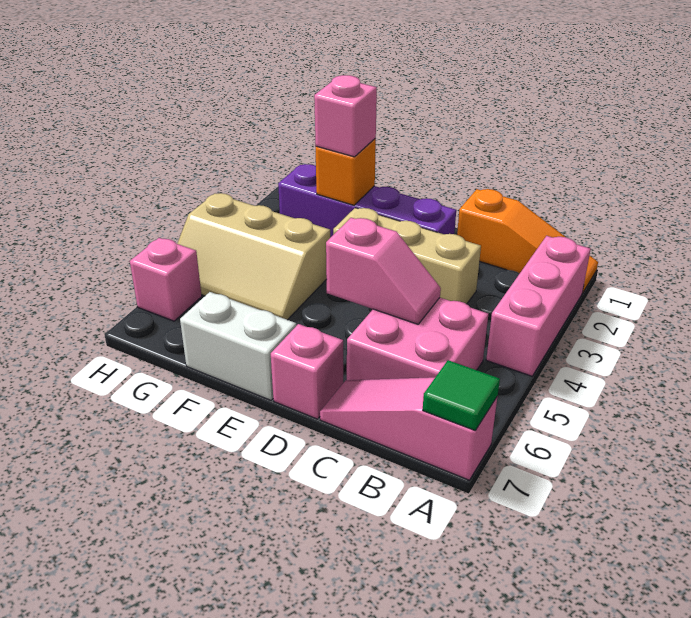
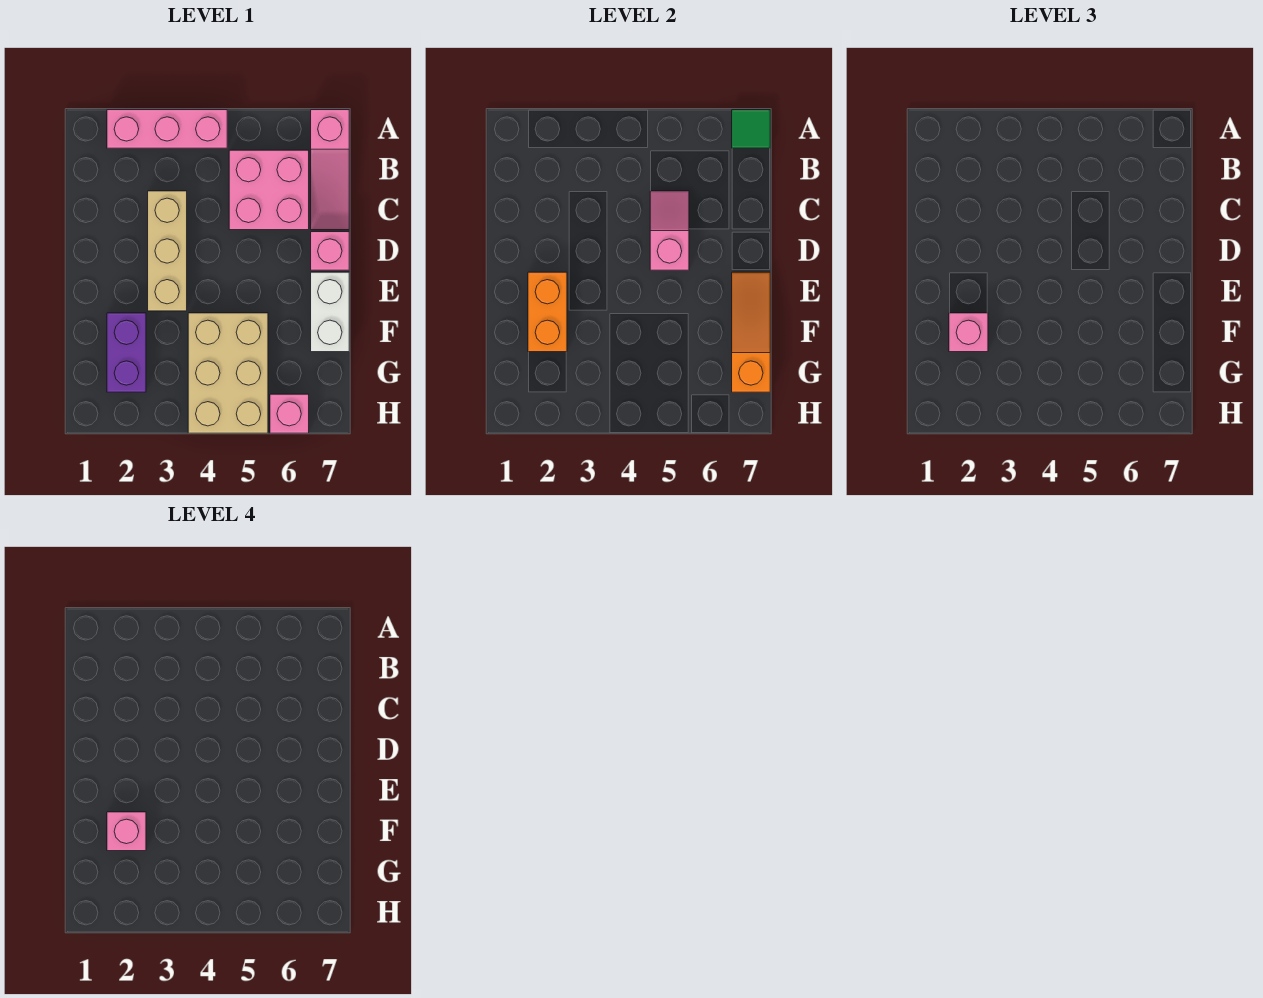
orange 1x3 slope [457,189,598,293] -> orange 1x3 slope moved to [732,272,770,392]
purple 1x4 brick [278,164,456,238] -> purple 1x2 brick [107,313,146,392]
orange 1x1 brick [316,139,376,205] -> orange 1x2 brick [528,272,567,352]
none -> pink 1x1 brick [107,812,146,851]
tan 2x3 slope [177,193,330,320] -> tan 2x3 brick [188,313,268,433]

